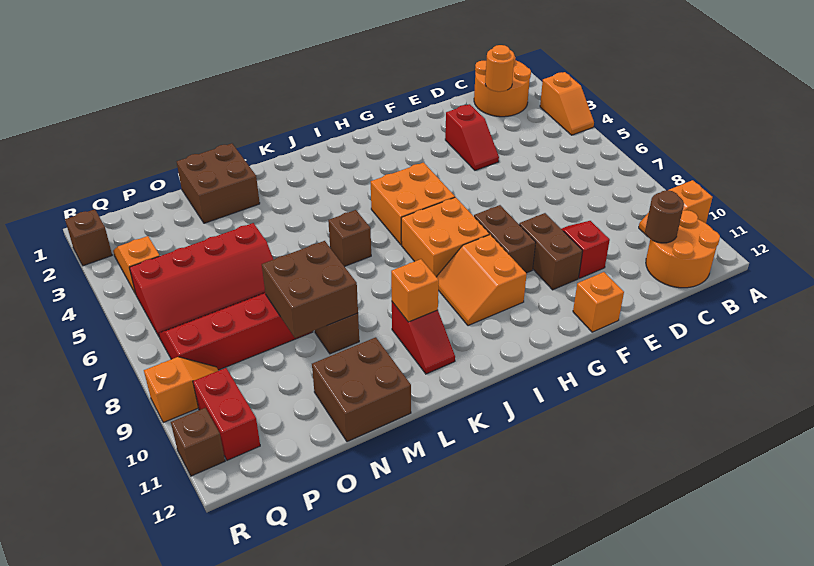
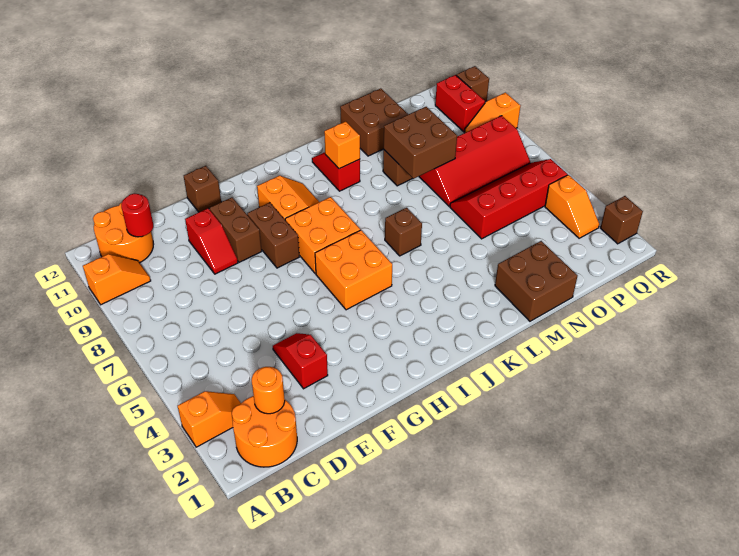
orange 1x2 slope [540,72,594,135] -> orange 1x2 slope turned to [178,391,241,447]
brown 1x1 round brick [645,190,684,243] -> red 1x1 round brick [121,194,153,237]
orange 1x1 brick [573,272,624,332] -> brown 1x1 brick [184,166,221,212]

